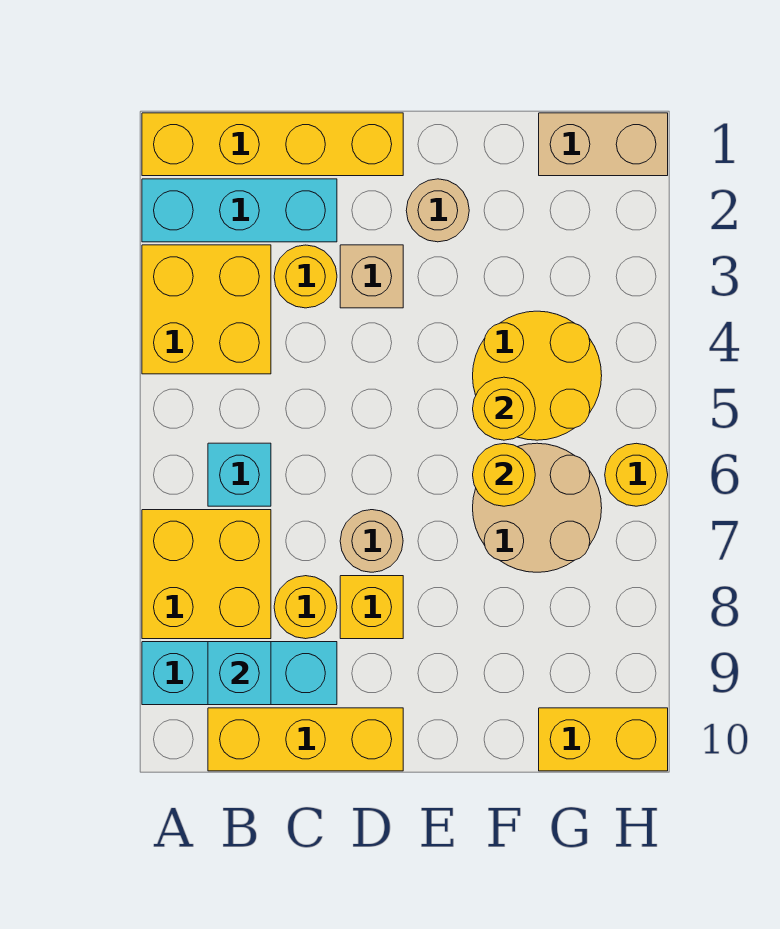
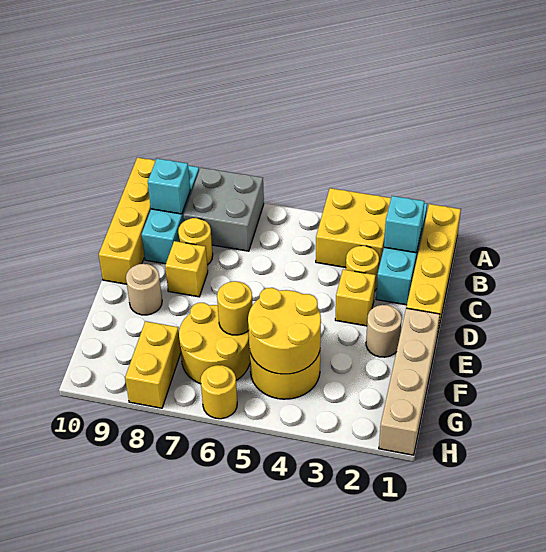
yellow 2x2 brick [142,510,271,639] -> grey 2x2 brick [184,168,264,251]
cyan 1x1 brick [208,443,271,506] -> cyan 1x1 brick moved to [384,196,424,253]
yellow 1x3 brick [208,708,403,771] -> yellow 1x4 brick [99,157,156,284]
tan 1x1 brick [340,245,403,308] -> yellow 1x1 brick [335,269,376,326]
tan 1x1 round brick [340,510,403,572] -> tan 1x1 round brick moved to [126,264,162,315]
yellow 1x1 round brick [473,377,535,440] -> yellow 2x2 round brick [248,288,321,374]
tan 2x2 round brick [473,443,602,572] -> yellow 2x2 round brick [179,303,250,384]
tan 1x2 brick [539,113,668,176] -> tan 1x4 brick [379,308,440,455]
yellow 1x2 brick [539,708,668,771] -> yellow 1x2 brick moved to [125,321,181,408]

